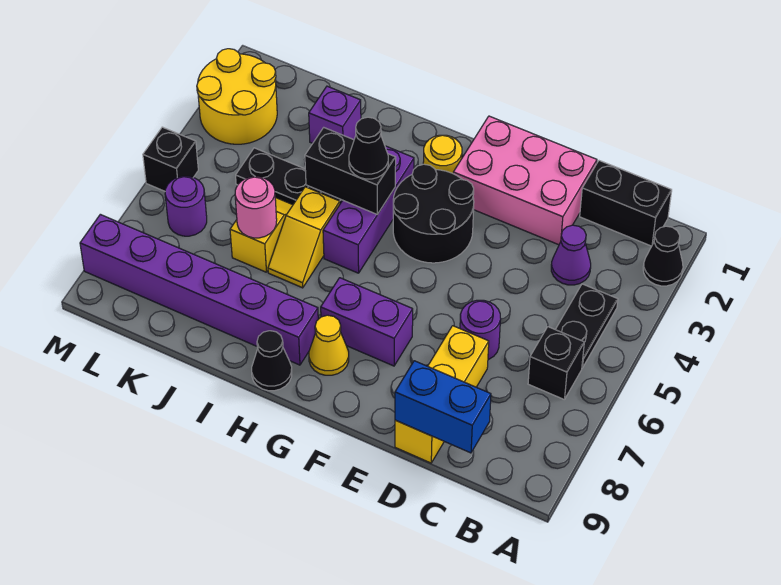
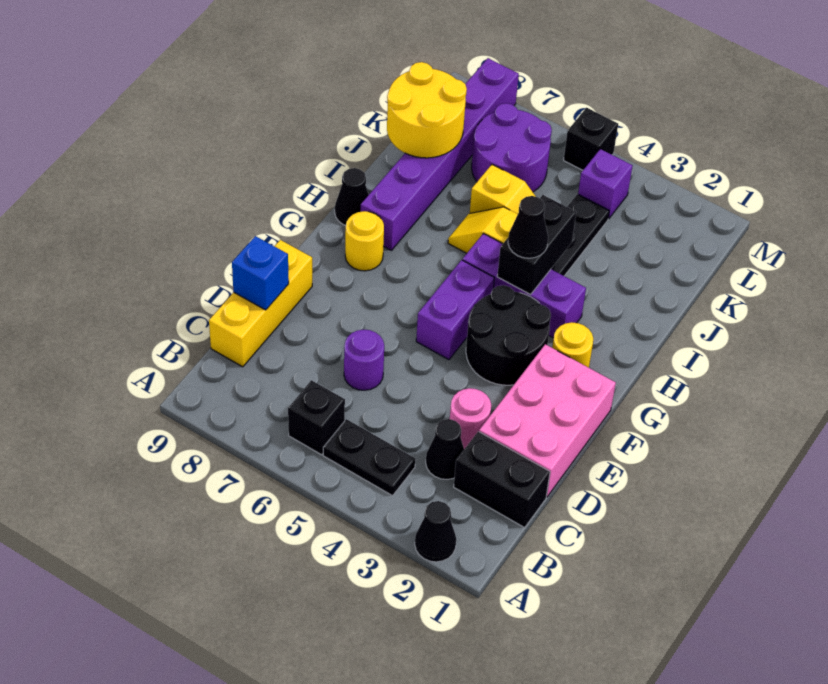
black 1x2 brick [580,161,672,246] -> black 1x2 brick turned to [454,432,550,528]
purple 1x1 cone [551,225,591,285] -> black 1x1 cone [426,419,464,479]
blue 1x2 brick [395,361,491,453] -> blue 1x1 brick [232,236,289,310]
yellow 1x3 brick [395,326,489,463] -> yellow 1x3 brick turned to [209,240,312,367]
purple 1x2 brick [321,278,413,366] -> purple 1x2 brick moved to [416,260,494,360]
yellow 1x1 cone [309,315,349,375] -> yellow 1x1 round brick [345,211,384,271]
purple 1x1 brick [309,86,361,143] -> purple 1x1 brick moved to [578,149,633,219]
pink 1x1 round brick [235,177,277,238] -> pink 1x1 round brick moved to [450,388,491,449]
yellow 2x2 round brick [197,49,277,144] -> yellow 2x2 round brick moved to [387,62,467,158]
purple 1x1 round brick [165,176,207,236] -> purple 2x2 round brick [472,103,552,192]

